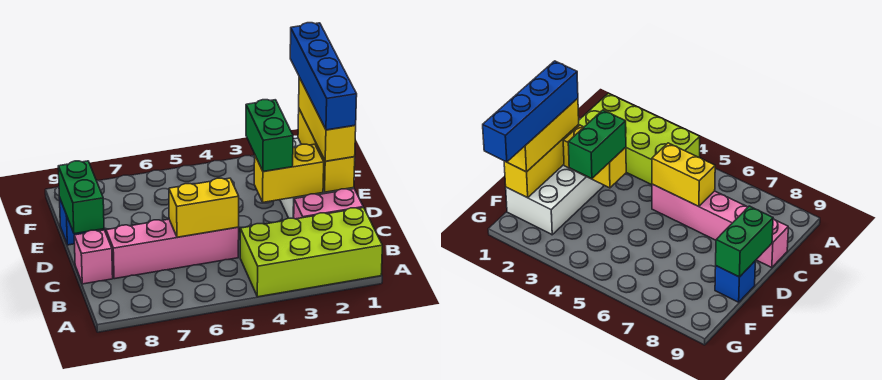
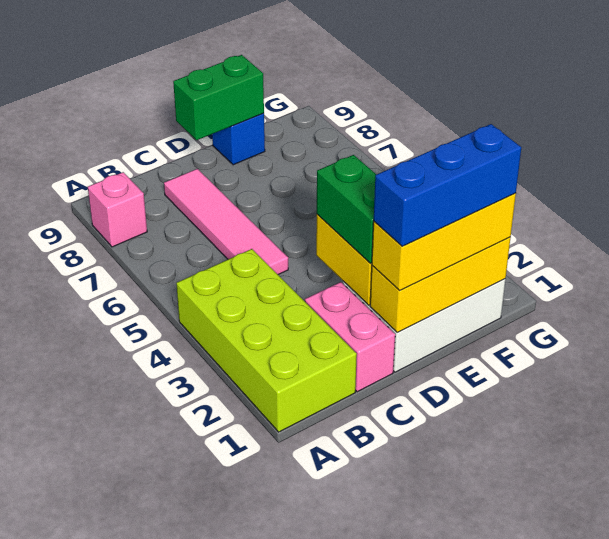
pink 1x4 brick [106,219,239,279] -> pink 1x4 tile [164,169,288,274]
yellow 1x2 brick [169,178,239,237] -> none
pink 1x1 brick [74,230,113,284] -> pink 1x1 brick moved to [88,172,147,247]
blue 1x4 brick [290,23,357,130] -> blue 1x3 brick [374,124,521,246]
green 1x2 brick [246,100,293,172] -> green 1x2 brick turned to [317,155,376,263]

